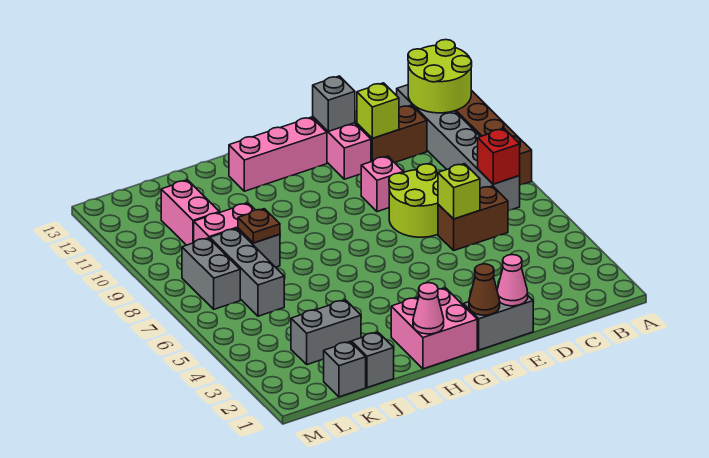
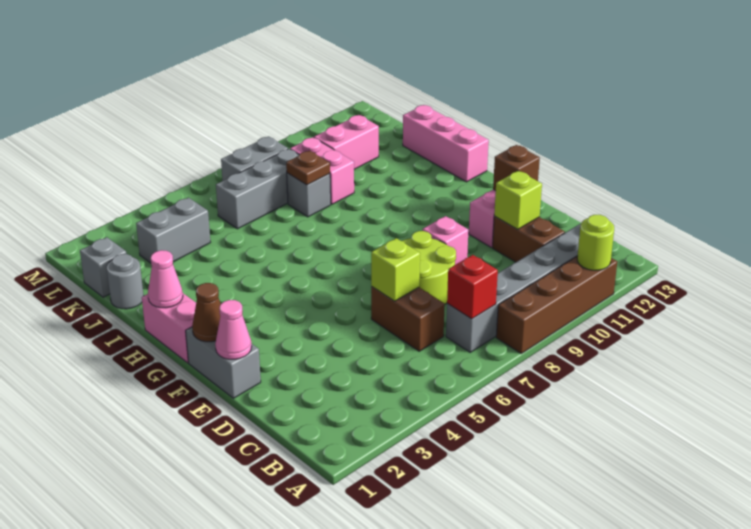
lime 2x2 round brick [408,40,472,113] -> lime 1x1 round brick [577,215,614,270]
grey 1x1 brick [313,76,355,131] -> brown 1x1 brick [493,145,540,191]
pink 1x3 brick [229,117,327,191] -> pink 1x3 brick moved to [403,105,489,182]
pink 2x2 brick [391,288,477,369] -> pink 1x2 brick [142,293,196,363]
grey 1x1 brick [351,332,394,388] -> grey 1x1 round brick [107,254,144,309]
grey 1x2 brick [291,300,361,365] -> grey 1x2 brick turned to [136,198,211,263]

